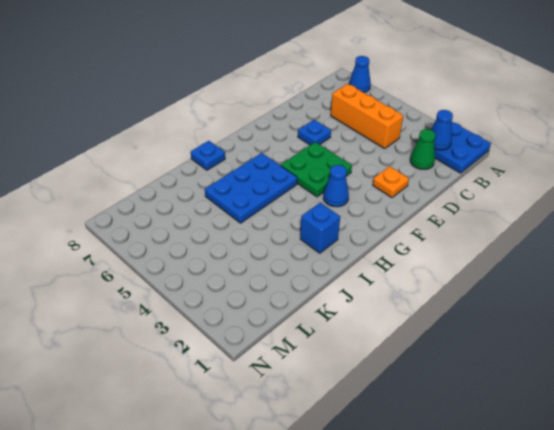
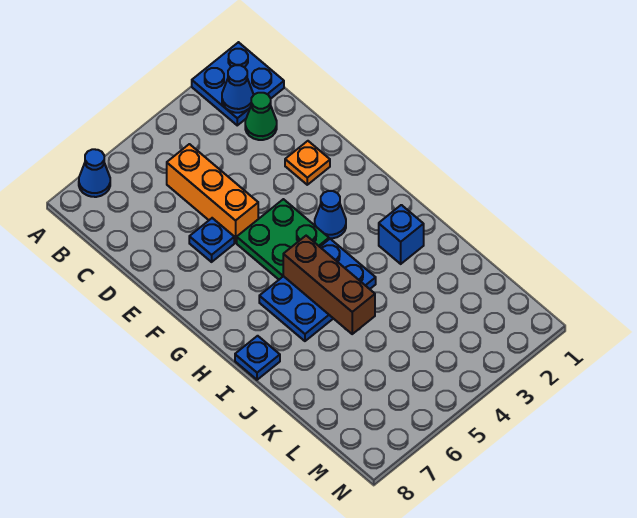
orange 1x3 brick [331,84,403,149] -> orange 1x3 brick turned to [167,144,258,243]
blue 2x3 plate [205,153,297,223] -> blue 2x3 plate turned to [259,239,376,341]
none -> brown 1x3 brick [283,236,375,334]

